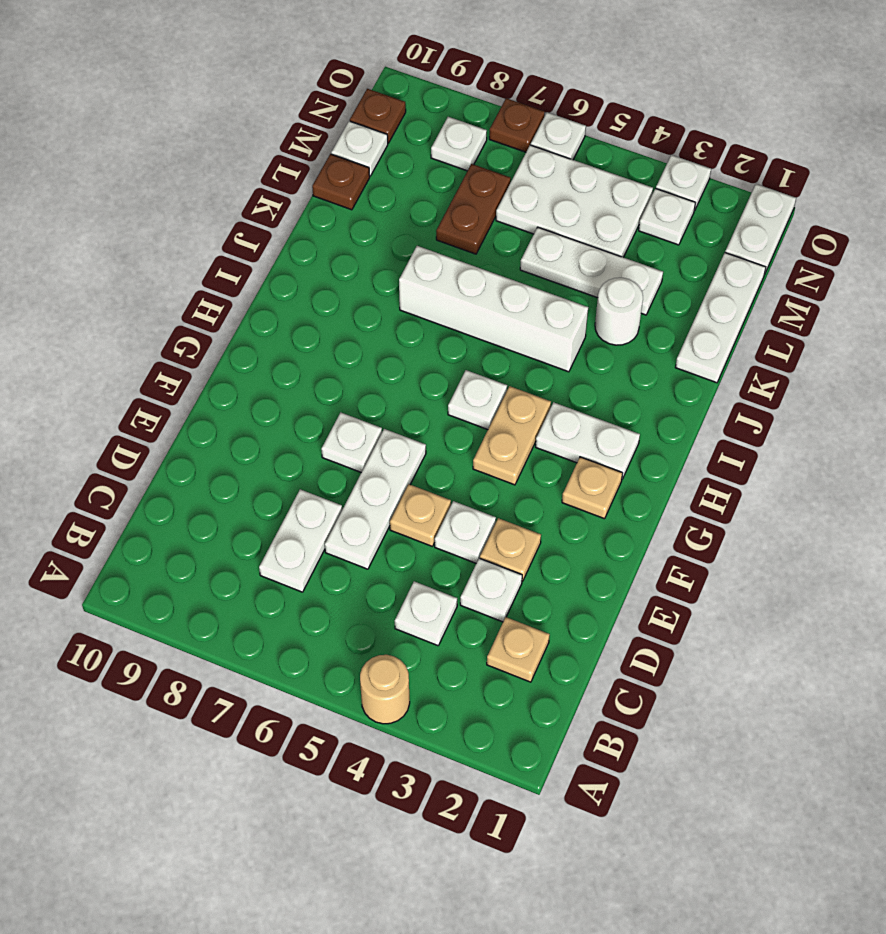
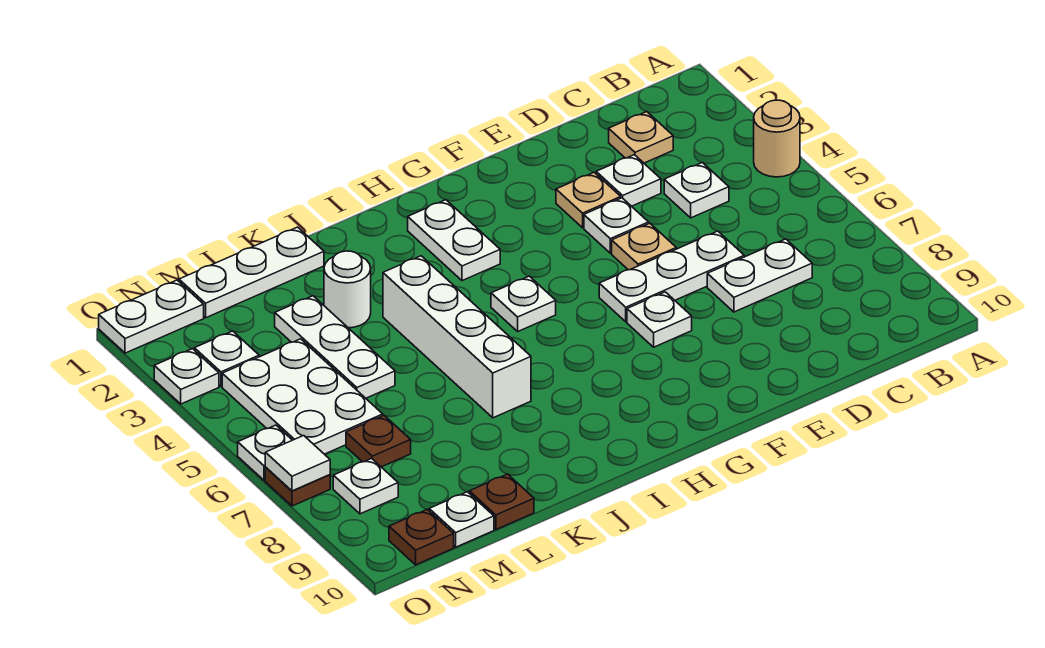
tan 1x1 plate [562,457,623,519] -> none
tan 1x2 plate [473,386,551,485] -> none
brown 1x2 plate [436,164,511,254] -> brown 1x1 plate [346,415,411,467]
none -> white 1x1 tile [265,436,330,491]

